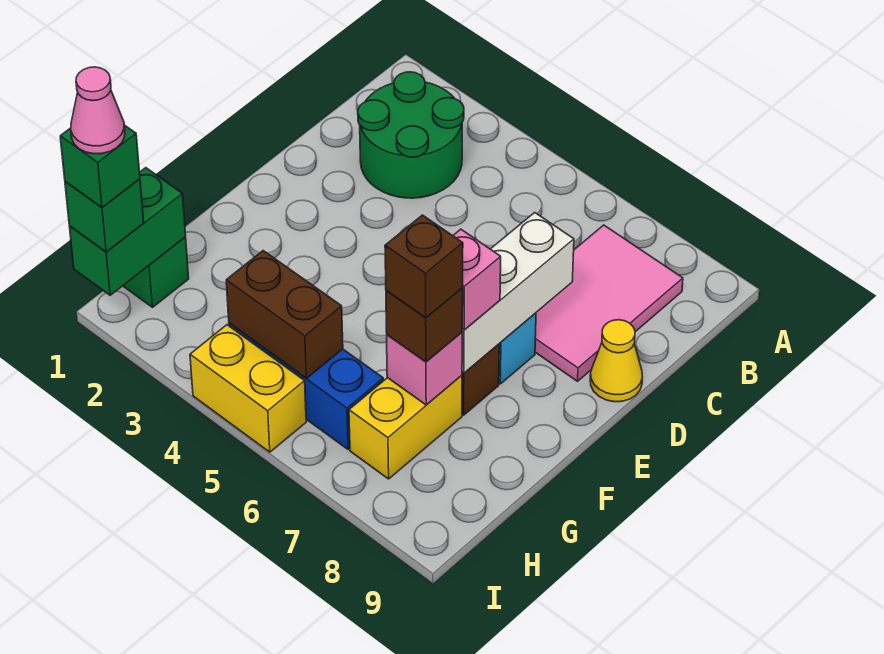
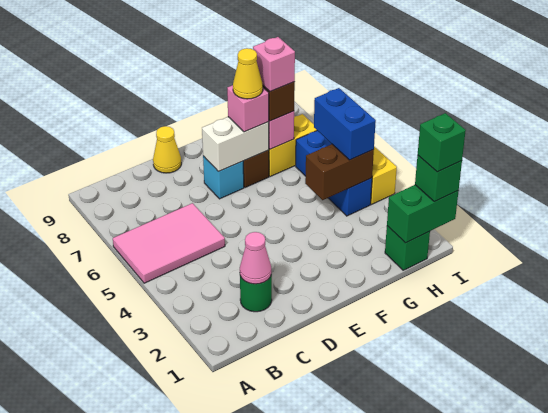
green 2x2 round brick [358,72,464,198] -> green 1x1 round brick [240,275,272,312]
pink 2x3 tile [535,225,683,381] -> pink 2x3 tile moved to [113,203,225,283]
white 1x3 brick [462,213,574,373] -> white 1x2 brick [202,117,269,171]
none -> yellow 1x1 cone [233,48,263,99]
brown 1x1 brick [385,215,463,318] -> pink 1x1 brick [253,37,295,92]
brown 1x2 brick [226,251,343,378] -> brown 1x2 brick turned to [305,144,374,200]
none -> blue 1x2 brick [314,88,376,160]
pink 1x1 cone [71,67,125,154] -> pink 1x1 cone moved to [240,232,271,284]

